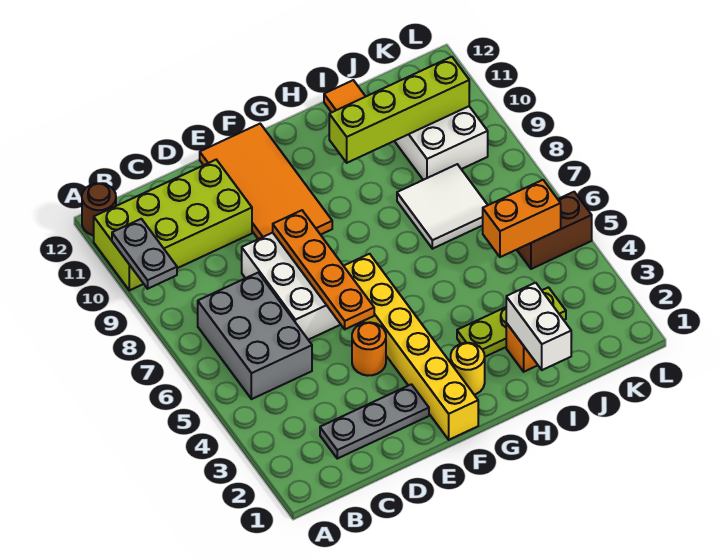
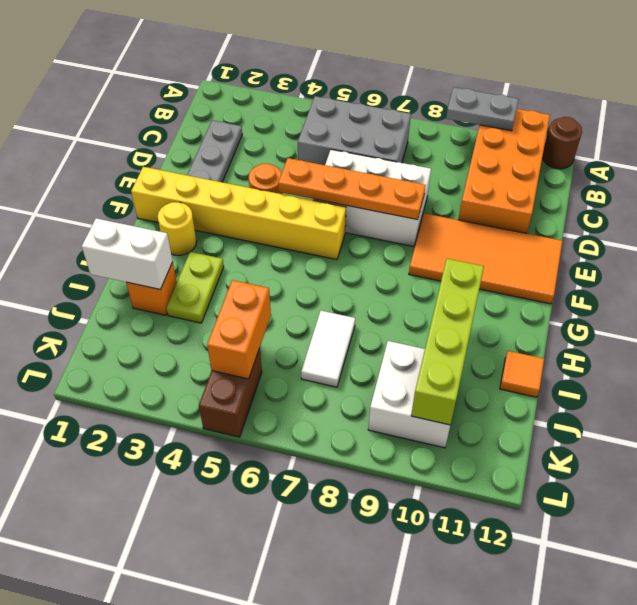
lime 2x4 brick [94,160,252,290] -> orange 2x4 brick [458,109,550,234]
lime 1x3 plate [457,287,566,357] -> lime 1x2 plate [166,252,224,323]
white 2x2 tile [397,164,488,249] -> white 1x2 tile [301,311,355,387]

